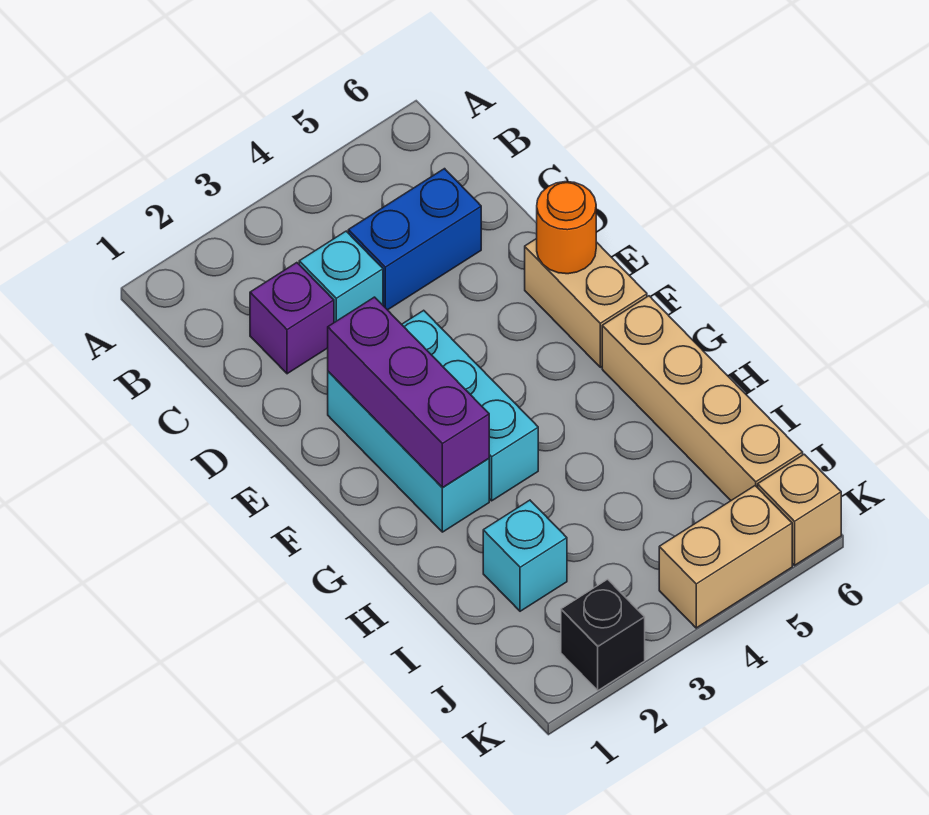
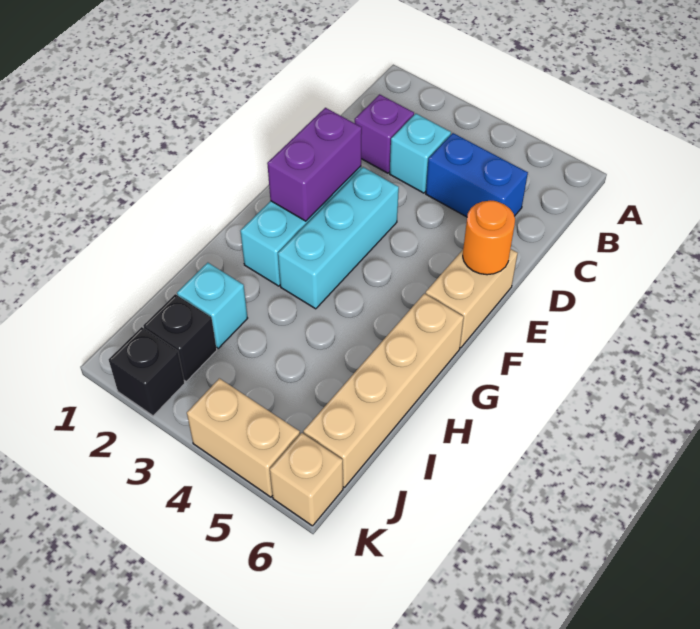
purple 1x3 brick [328,297,489,488] -> purple 1x2 brick [267,108,362,221]
none -> black 1x1 brick [143,294,217,381]

